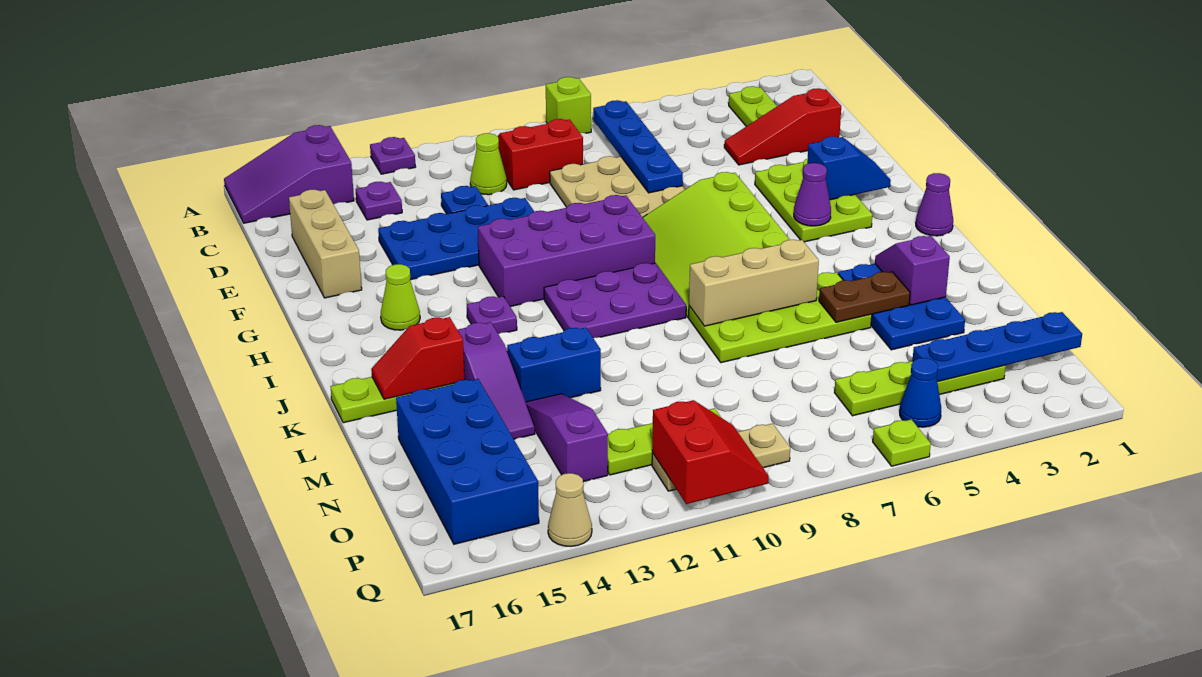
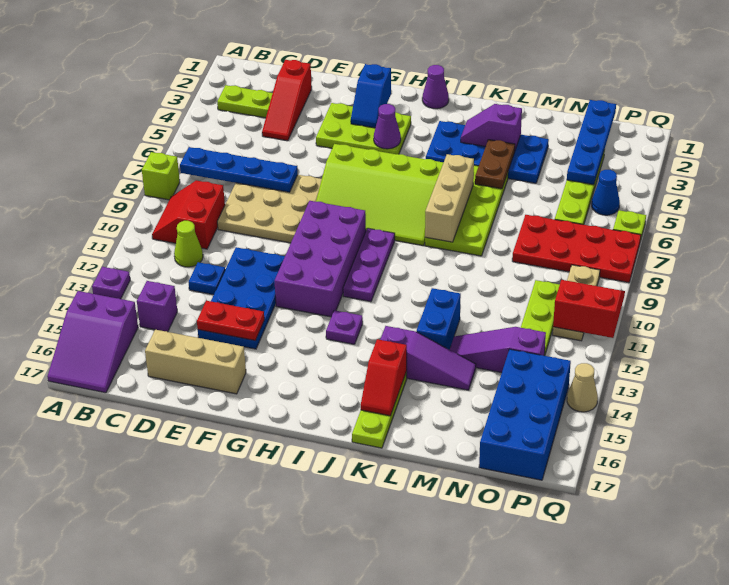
purple 1x1 plate [356,182,402,220] -> purple 1x1 brick [137,281,177,332]
none -> red 1x2 plate [197,301,264,340]
blue 1x2 slope [807,136,891,200] -> blue 1x2 slope turned to [351,64,391,128]
lime 1x1 cone [381,264,420,330] -> none
purple 2x3 plate [544,263,686,338] -> purple 1x3 plate [343,228,395,302]
blue 2x3 plate [838,264,965,350] -> blue 2x4 plate [426,121,549,183]
blue 2x4 brick [396,379,539,544] -> blue 2x4 brick turned to [479,349,571,480]
none -> red 2x4 plate [512,215,641,283]

